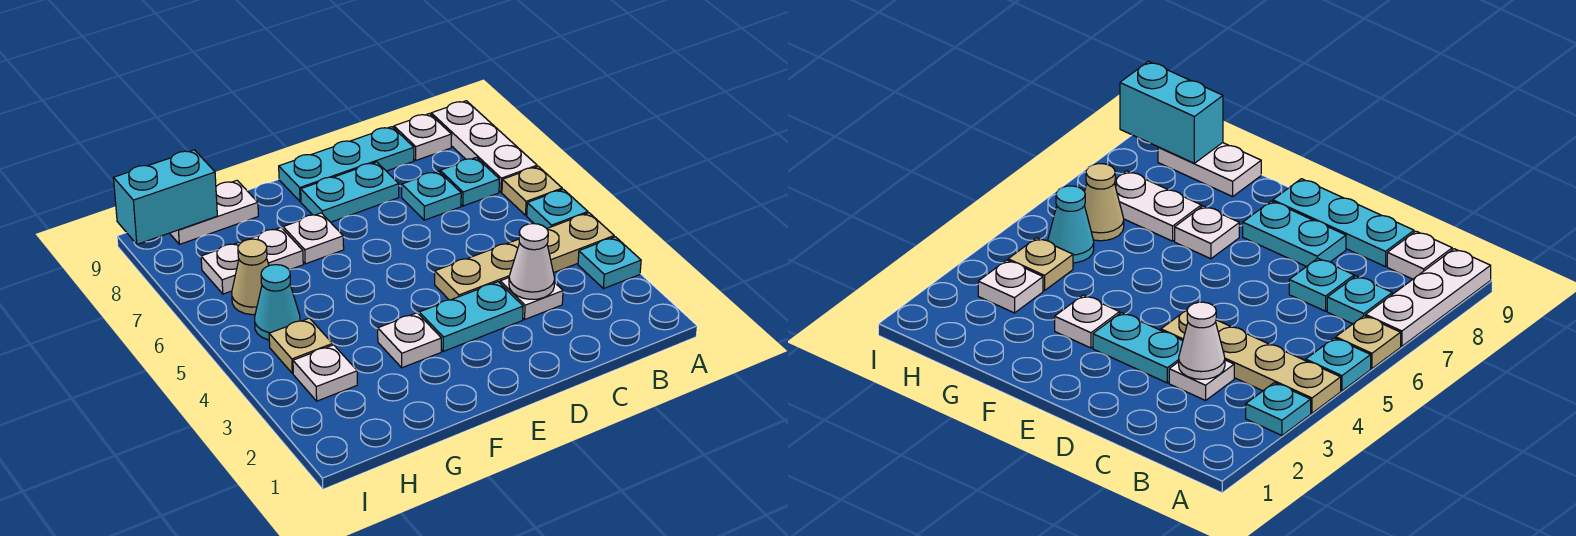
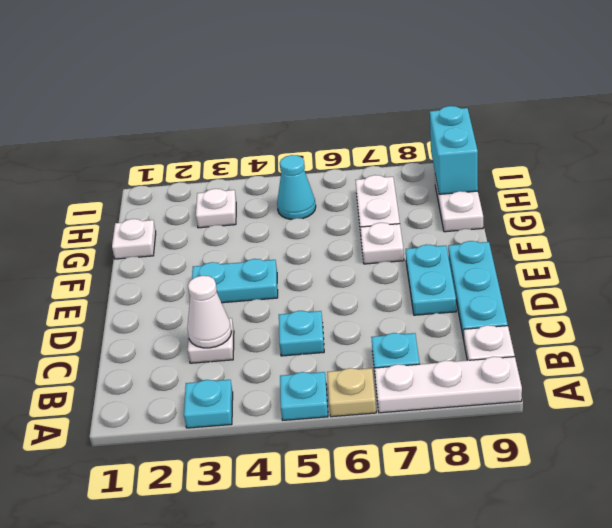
tan 1x4 plate [435,213,614,300] -> none
cyan 1x1 plate [402,171,461,220] -> cyan 1x1 plate moved to [279,311,324,356]
cyan 1x2 plate [419,282,523,351] -> cyan 1x2 plate turned to [192,259,278,303]
white 1x1 plate [378,313,441,368] -> white 1x1 plate moved to [112,219,156,259]
tan 1x1 plate [269,318,333,373] -> none
tan 1x1 cone [232,239,269,315] -> none

